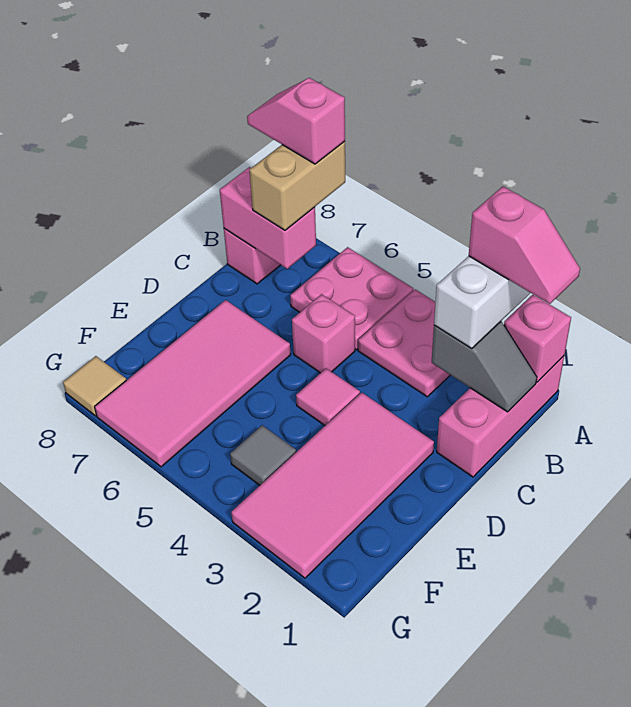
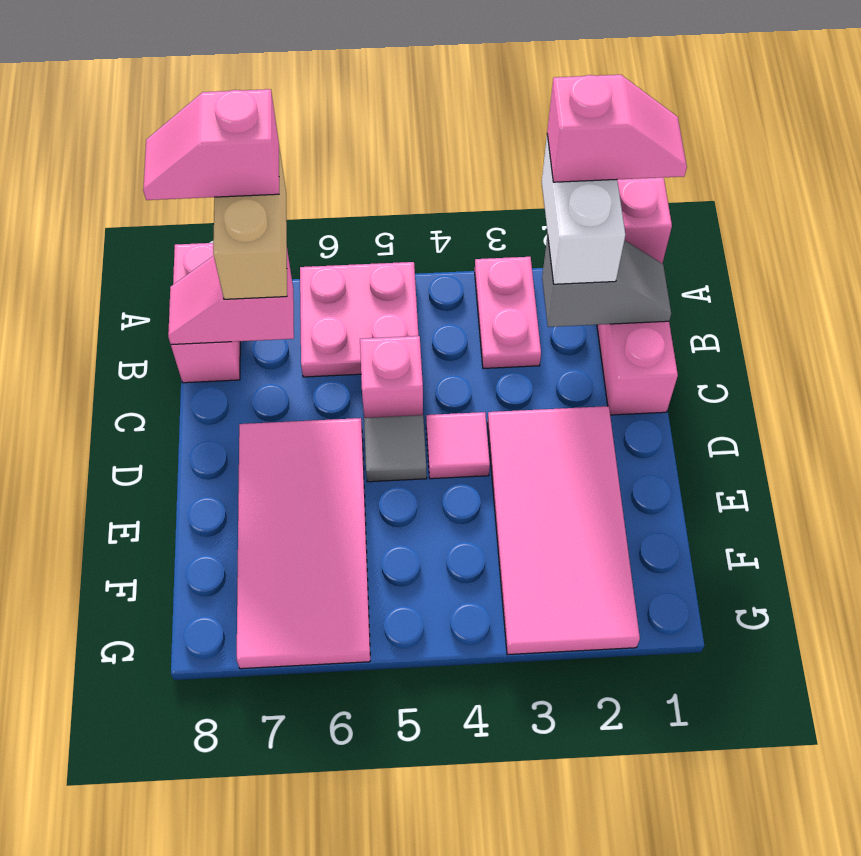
pink 2x2 plate [358,289,450,397] -> pink 1x2 plate [475,257,541,368]
pink 1x2 brick [220,167,316,269] -> pink 1x2 slope [168,251,294,344]
grey 1x1 tile [230,425,296,485] -> grey 1x1 tile moved to [364,415,427,482]
tan 1x1 tile [63,356,126,416] -> none

